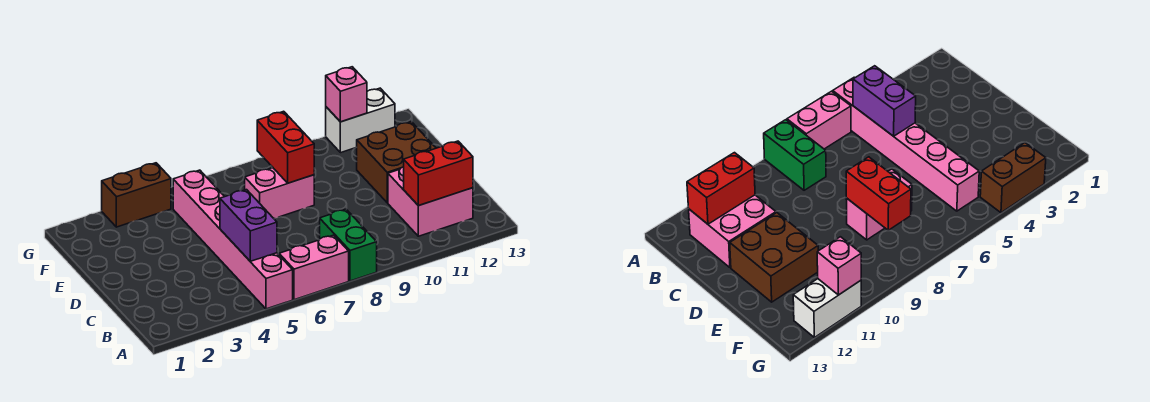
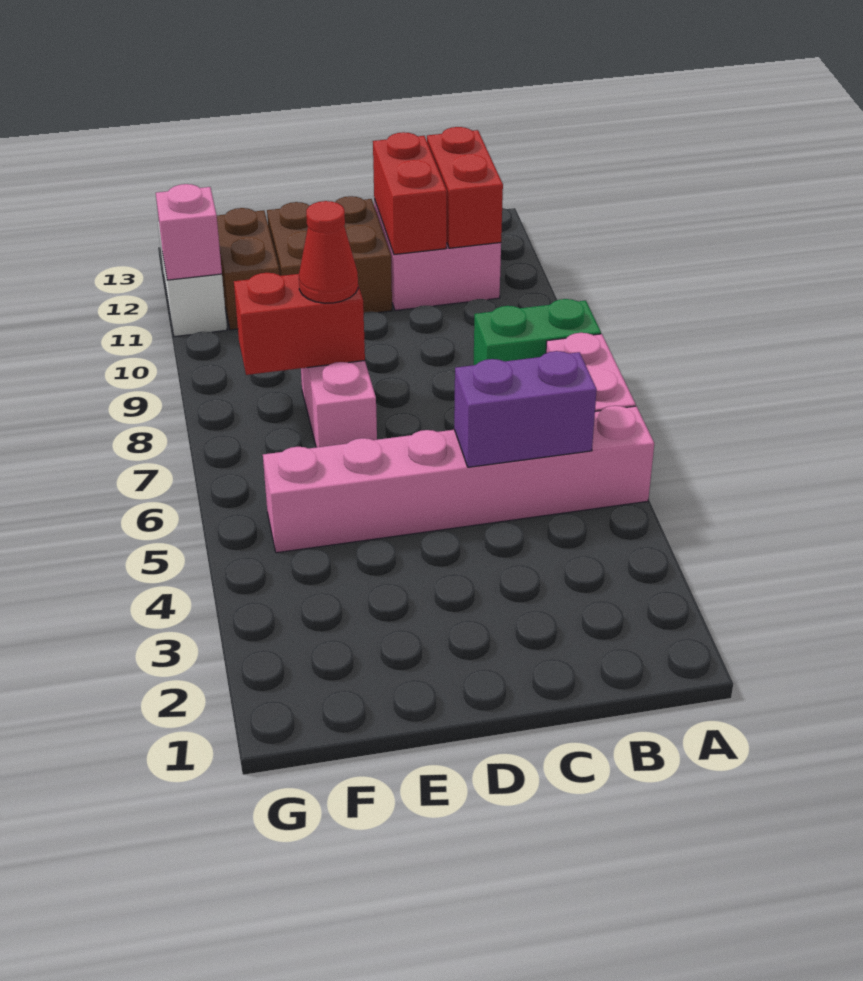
none -> red 1x2 brick [373,132,447,255]
none -> red 1x1 cone [299,201,358,303]
brown 1x2 brick [102,163,171,227] -> brown 1x2 brick moved to [217,208,279,330]

